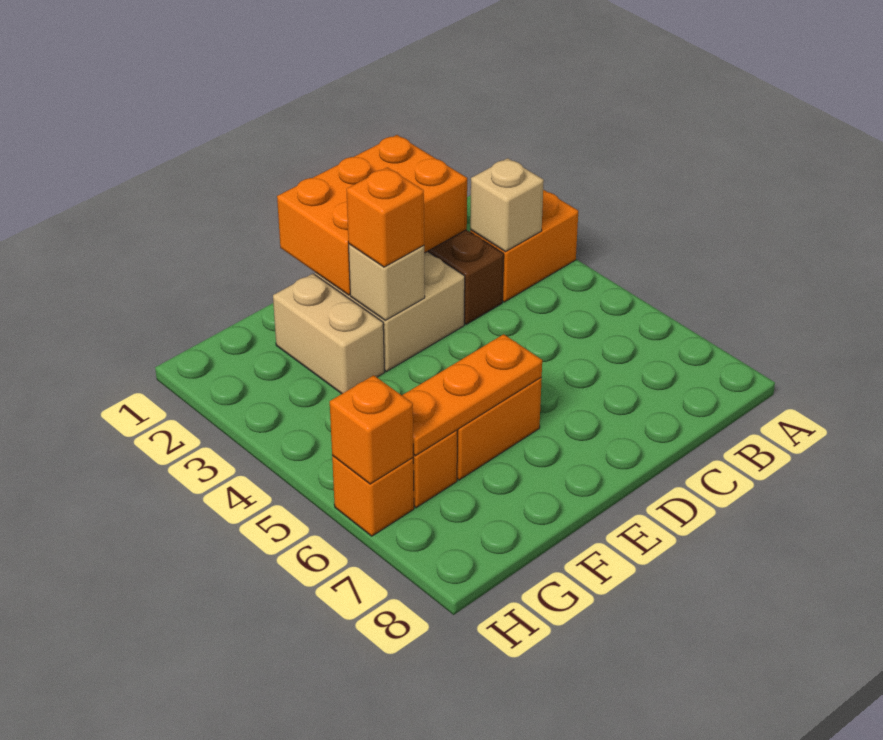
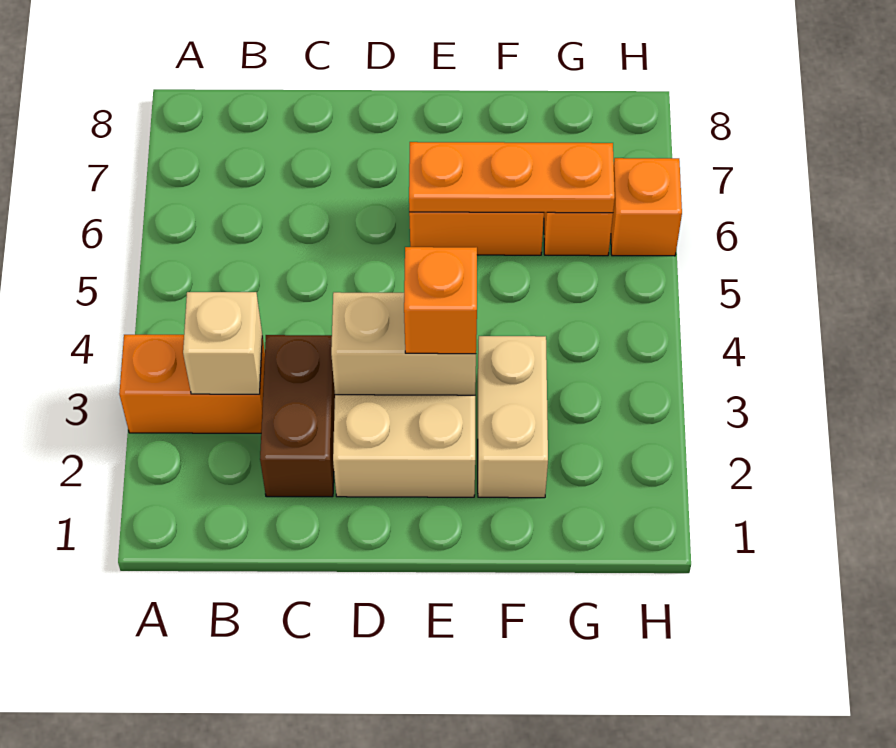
orange 2x3 brick [277,135,467,295] -> none
tan 1x1 brick [349,244,425,320] -> tan 1x2 brick [331,292,476,395]
orange 1x1 brick [330,375,413,484] -> none

